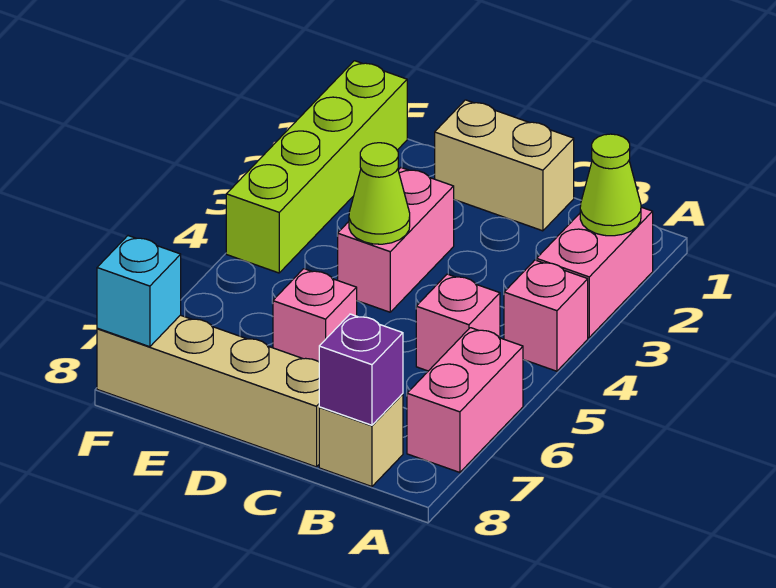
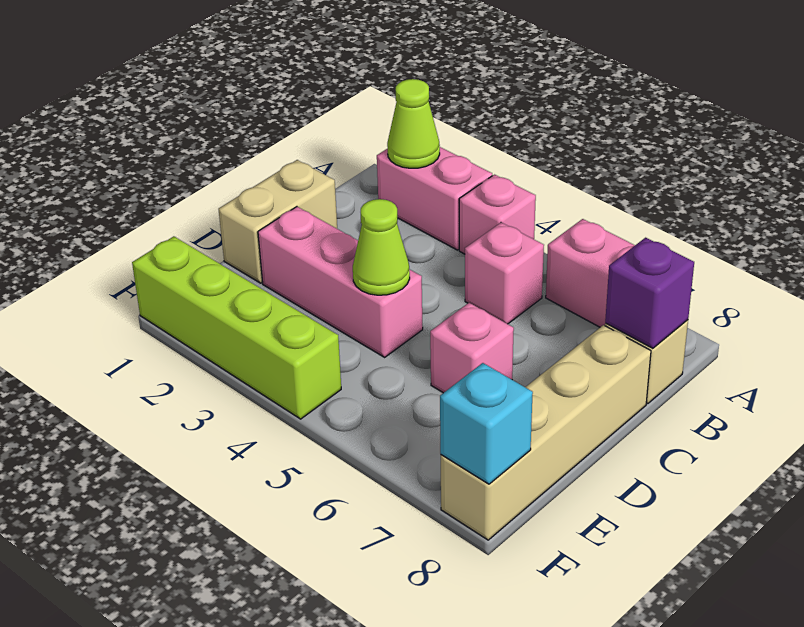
pink 1x2 brick [338,168,454,312] -> pink 1x3 brick [258,207,423,357]

